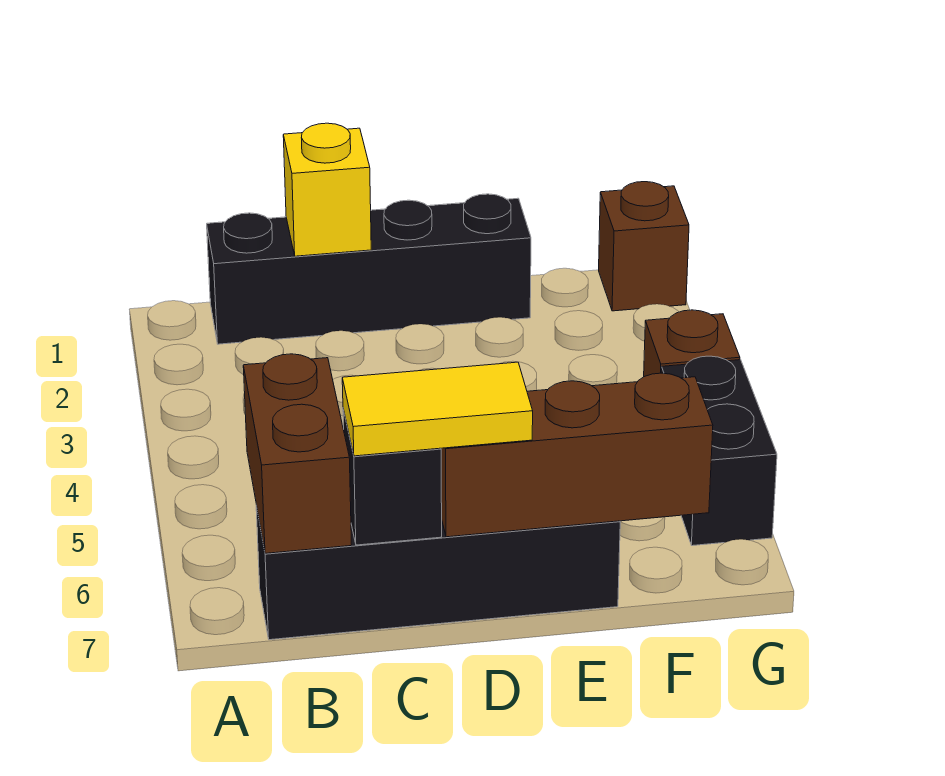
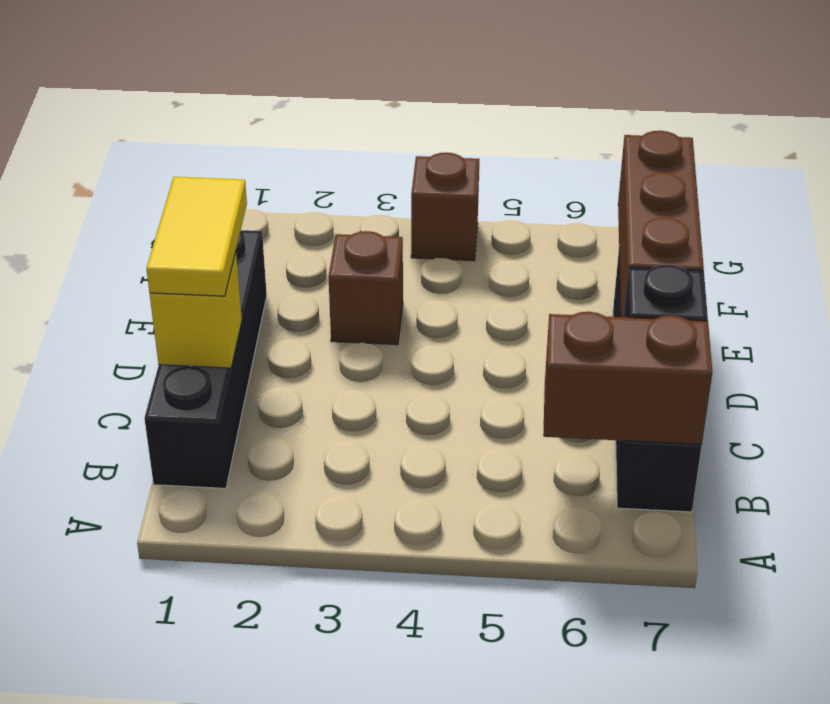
yellow 1x2 tile [342,362,533,456] -> yellow 1x2 tile moved to [146,177,247,296]
brown 1x1 brick [599,182,689,311] -> brown 1x1 brick moved to [328,231,403,345]
black 1x2 brick [661,356,777,546] -> none

